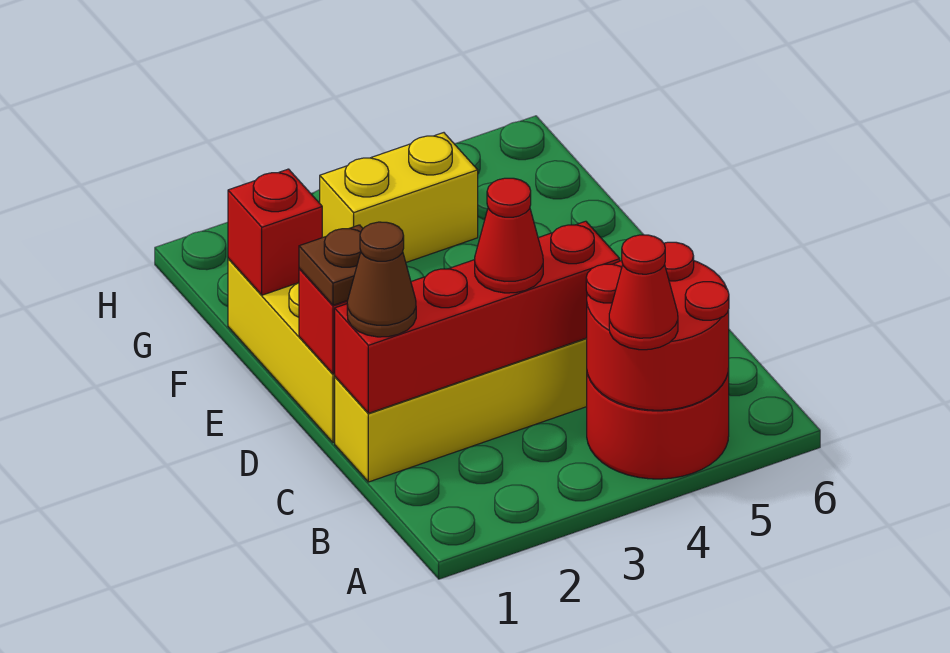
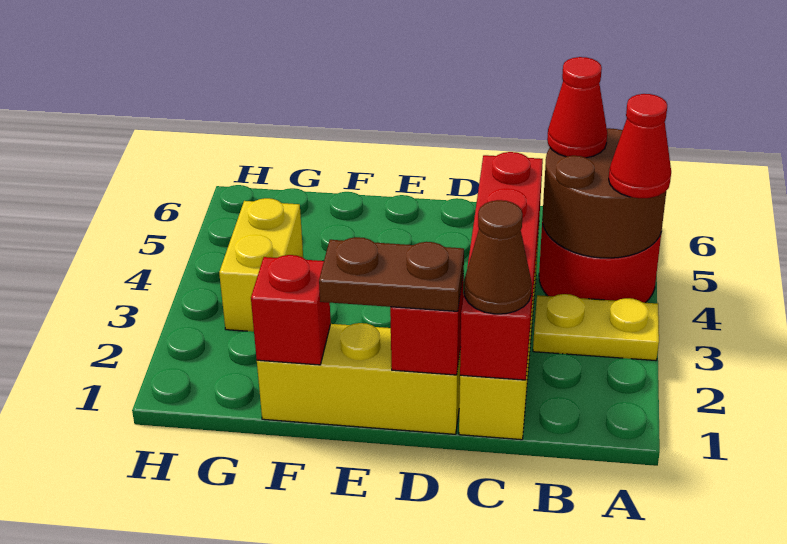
none -> yellow 1x2 plate [533,294,659,361]
red 2x2 round brick [586,242,729,410] -> brown 2x2 round brick [542,128,666,258]
red 1x1 cone [475,178,543,293] -> red 1x1 cone moved to [547,57,607,158]
brown 1x1 plate [299,225,363,305] -> brown 1x2 plate [319,237,464,311]

